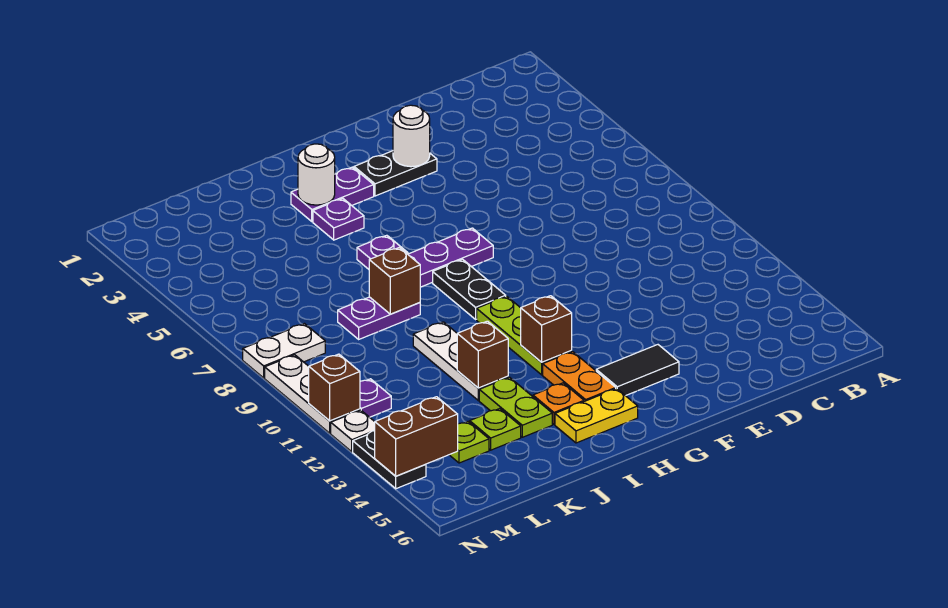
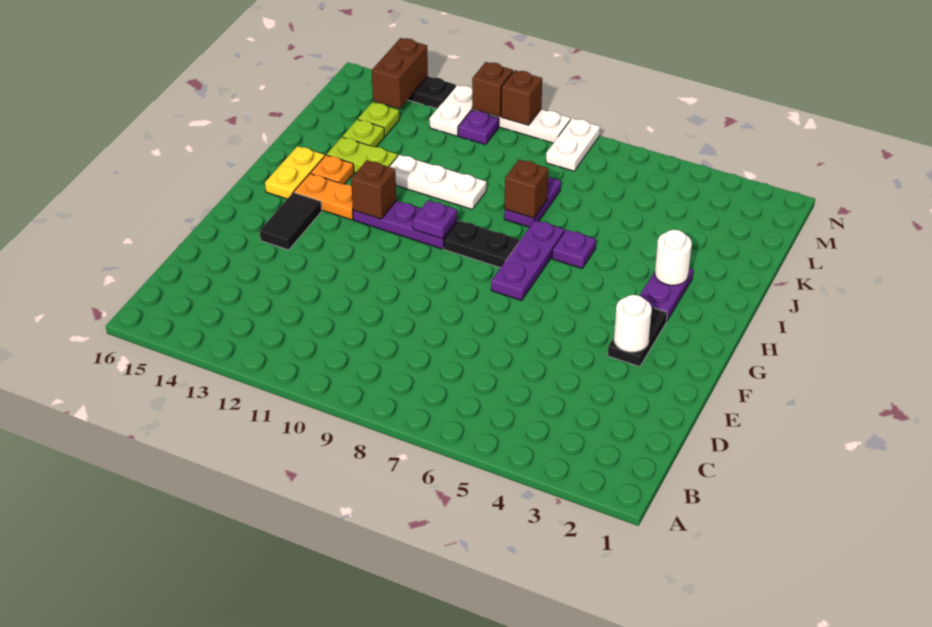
lime 1x3 plate [477,296,572,375] -> purple 1x3 plate [353,201,457,249]
purple 1x1 plate [313,199,364,240] -> purple 1x1 plate moved to [413,201,457,239]
brown 1x1 brick [457,321,508,388] -> brown 1x1 brick moved to [501,70,542,125]
white 1x1 plate [331,410,375,452] -> white 1x2 plate [429,85,472,136]

